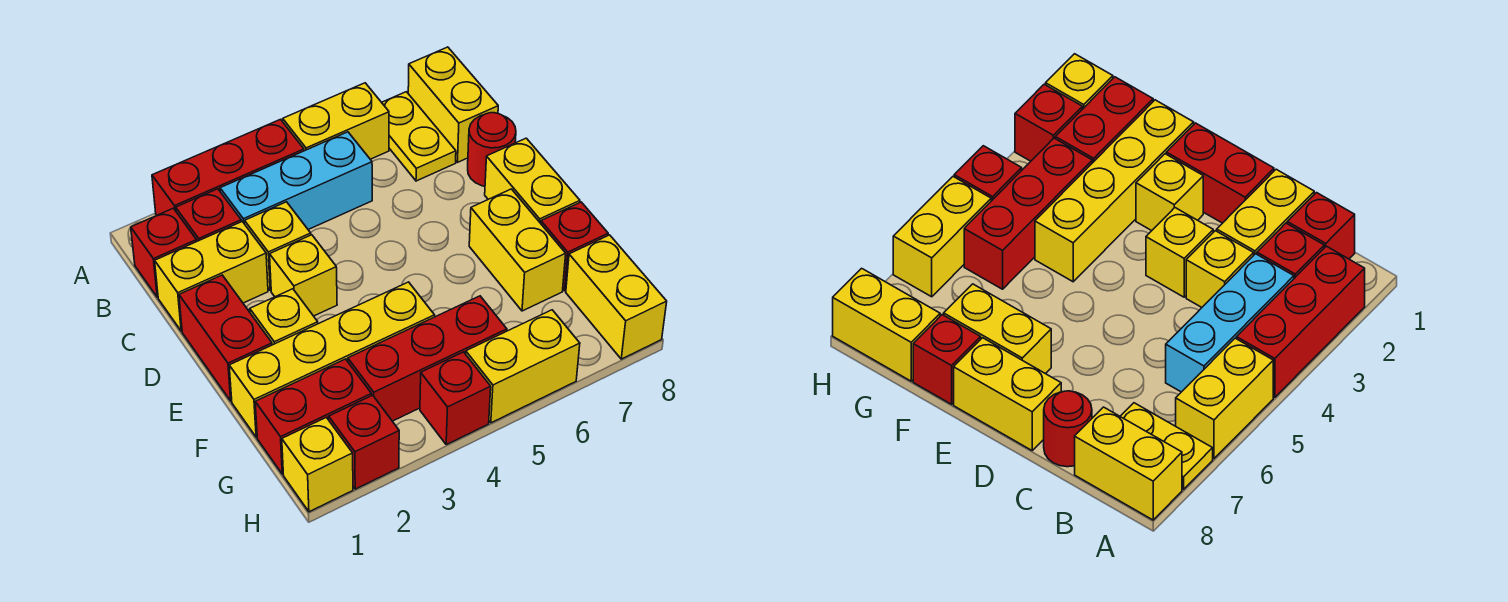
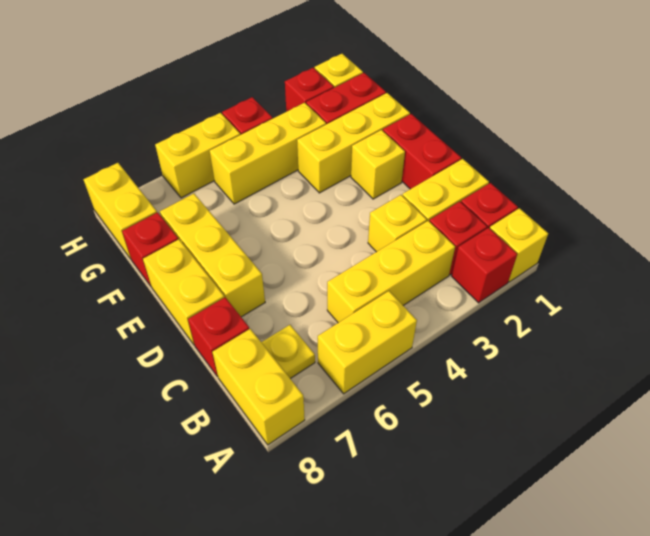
red 1x3 brick [152,119,304,215] -> red 1x1 brick [452,228,517,303]
yellow 1x2 plate [382,92,456,181] -> yellow 1x1 plate [261,325,315,379]
cyan 1x3 brick [220,132,372,230] -> yellow 1x3 brick [327,221,455,323]
red 1x1 round brick [468,113,516,186] -> red 1x1 brick [188,297,249,377]
yellow 1x1 brick [270,235,337,316] -> yellow 1x1 brick moved to [490,208,548,282]
yellow 1x2 brick [469,189,566,311] -> yellow 1x3 brick [160,194,265,317]
yellow 1x4 brick [229,282,435,437] -> yellow 1x3 brick [297,93,410,193]
red 1x3 brick [348,296,507,421] -> yellow 1x3 brick [210,103,326,204]

